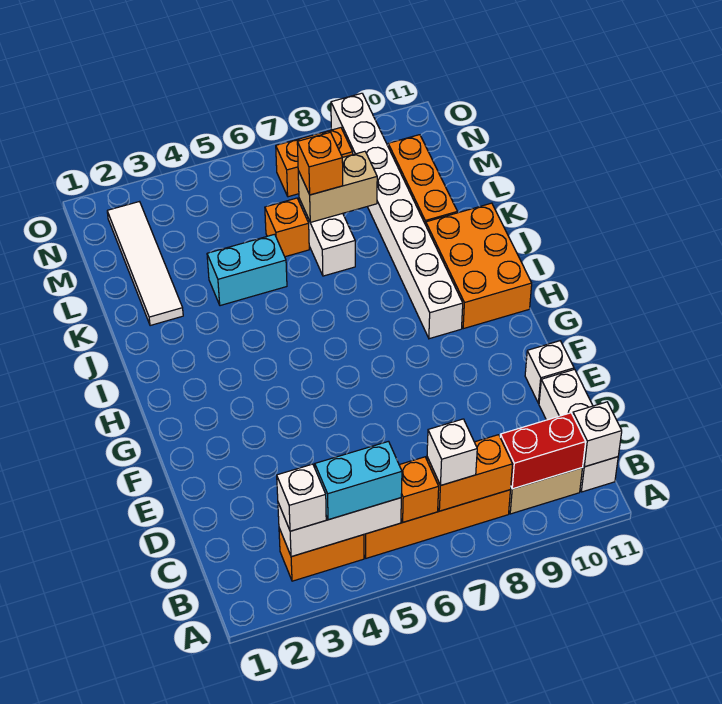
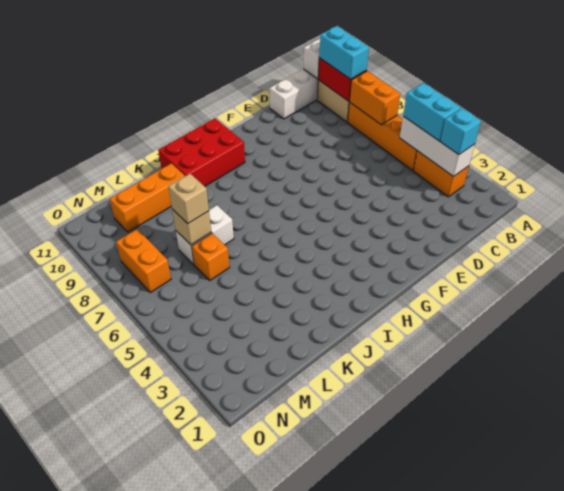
white 1x1 brick [277,464,326,531] -> cyan 1x1 brick [440,108,481,155]
orange 1x1 brick [399,457,439,522] -> none
white 1x1 brick [427,419,477,486] -> none
white 1x1 brick [525,341,574,403] -> none
white 1x8 brick [331,93,463,339] -> none
orange 2x3 brick [426,203,532,329] -> red 2x3 brick [158,118,245,186]
white 1x4 tile [107,202,183,326] -> none
cyan 1x2 brick [207,234,287,306] -> cyan 1x2 brick moved to [319,26,369,79]
tan 1x2 brick [298,151,377,222] -> tan 1x1 brick [172,209,211,245]
orange 1x1 brick [297,132,343,195] -> tan 1x1 brick [168,174,209,224]

